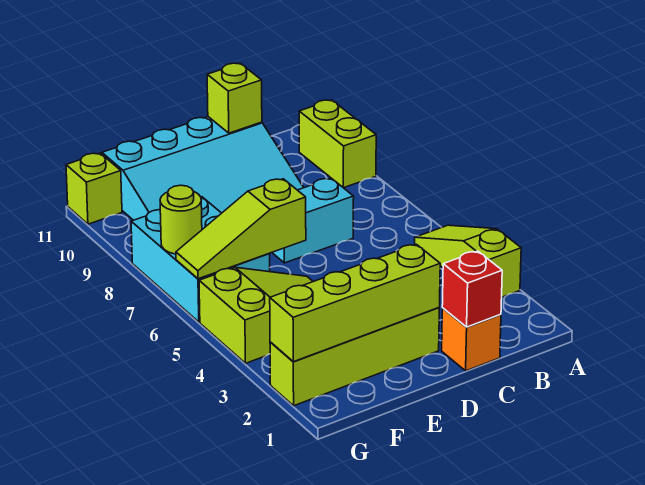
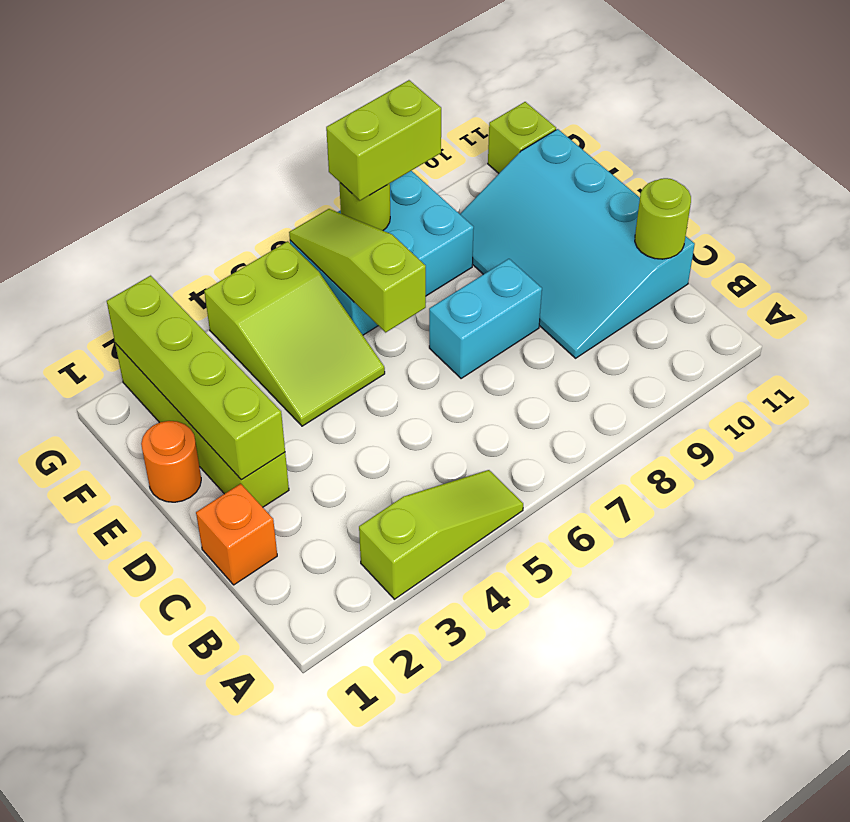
lime 1x2 brick [299,100,376,188] -> lime 1x2 brick moved to [326,80,441,201]
red 1x1 brick [442,251,502,327] -> none
cyan 1x2 brick [272,178,354,263] -> cyan 1x2 brick turned to [429,259,542,379]
lime 1x1 brick [207,63,262,133] -> lime 1x1 round brick [635,178,691,259]
none -> orange 1x1 round brick [141,421,201,502]

